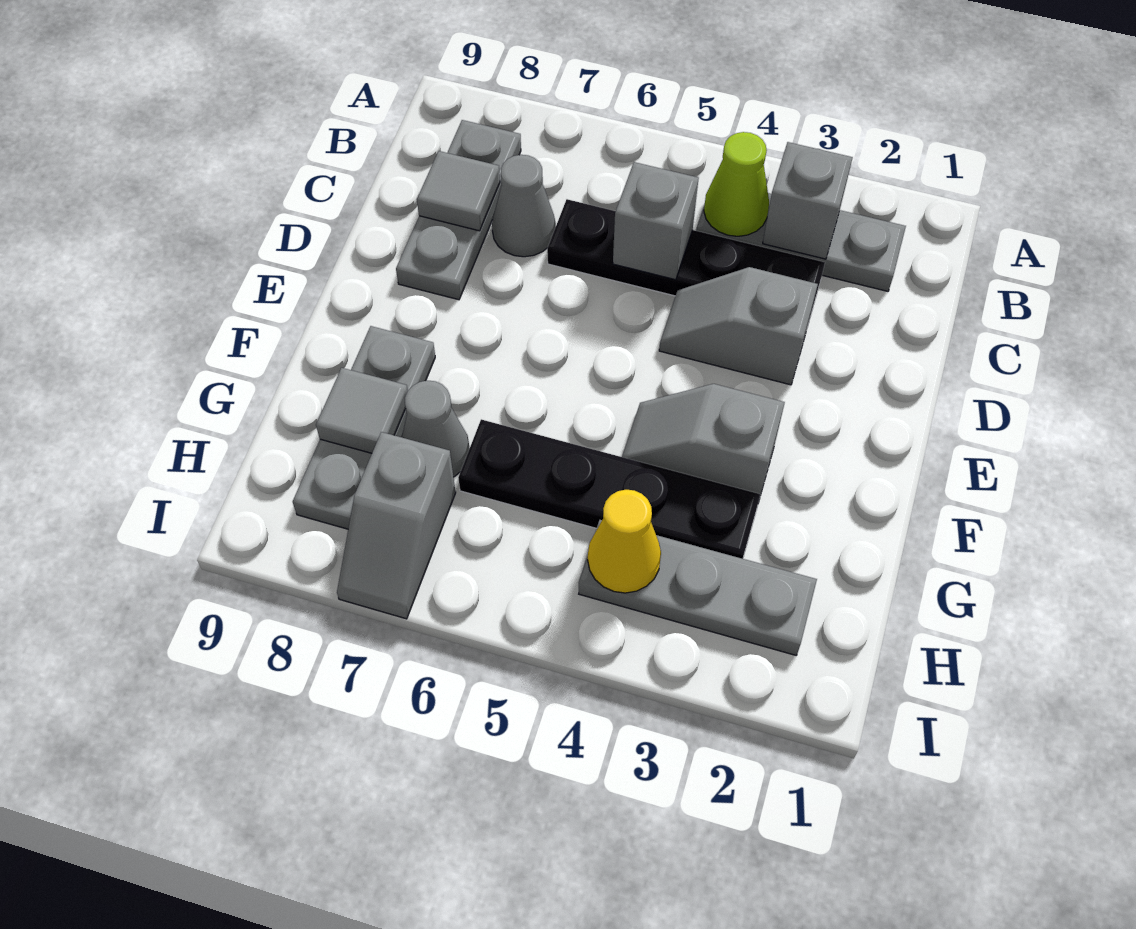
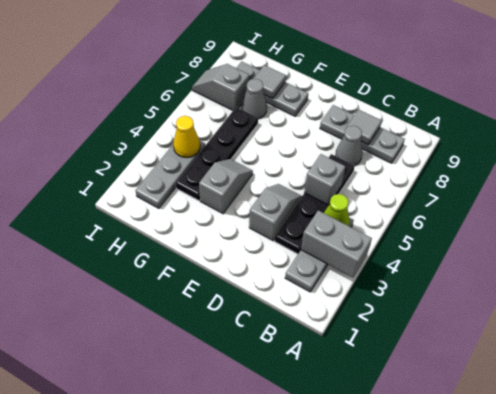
grey 1x1 brick [763,142,853,259] -> grey 1x2 brick [301,210,372,278]

